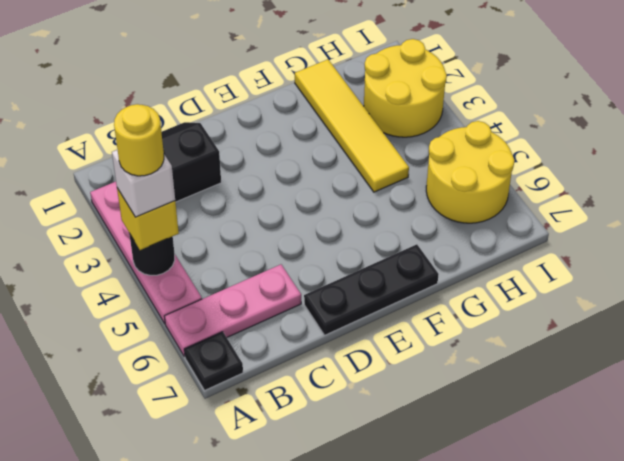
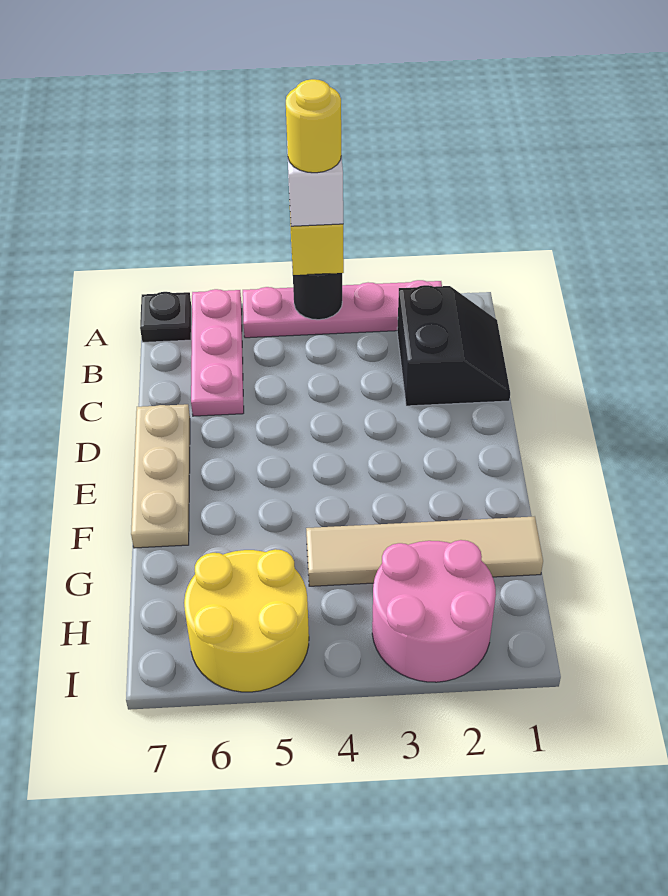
black 1x3 plate [304,244,439,335] -> tan 1x3 plate [131,404,190,548]
yellow 1x4 tile [295,59,409,192] -> tan 1x4 tile [306,516,543,586]
yellow 2x2 round brick [364,39,447,137] -> pink 2x2 round brick [372,540,496,682]

